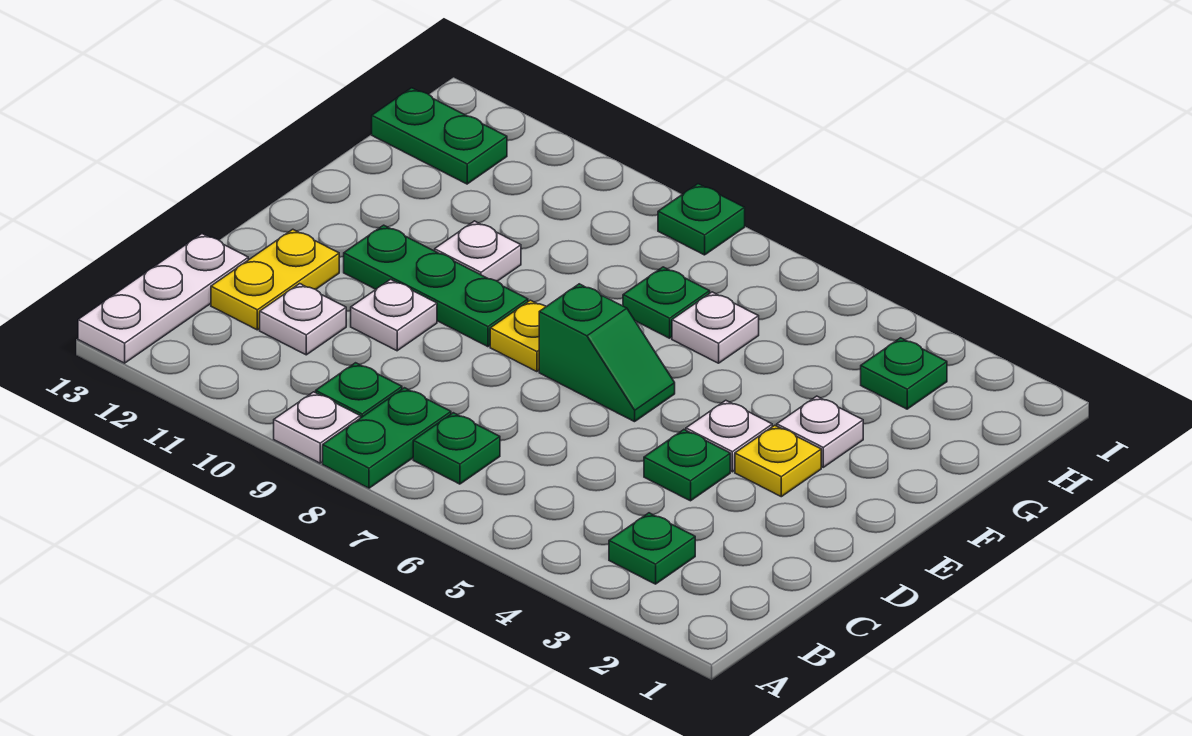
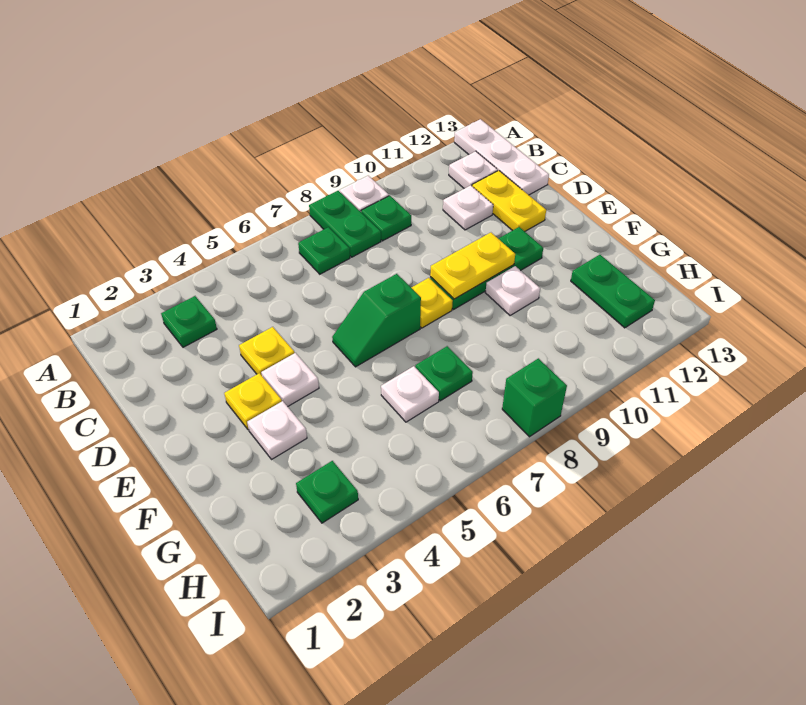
green 1x1 plate [644,430,730,501] -> yellow 1x1 plate [239,327,295,375]
white 1x1 plate [351,279,437,351] -> white 1x1 plate moved to [449,151,498,189]
none -> yellow 1x2 plate [430,233,515,299]
green 1x2 plate [372,88,507,184] -> green 1x2 plate turned to [571,255,655,328]
green 1x1 plate [658,184,745,255] -> green 1x1 brick [502,358,567,437]

